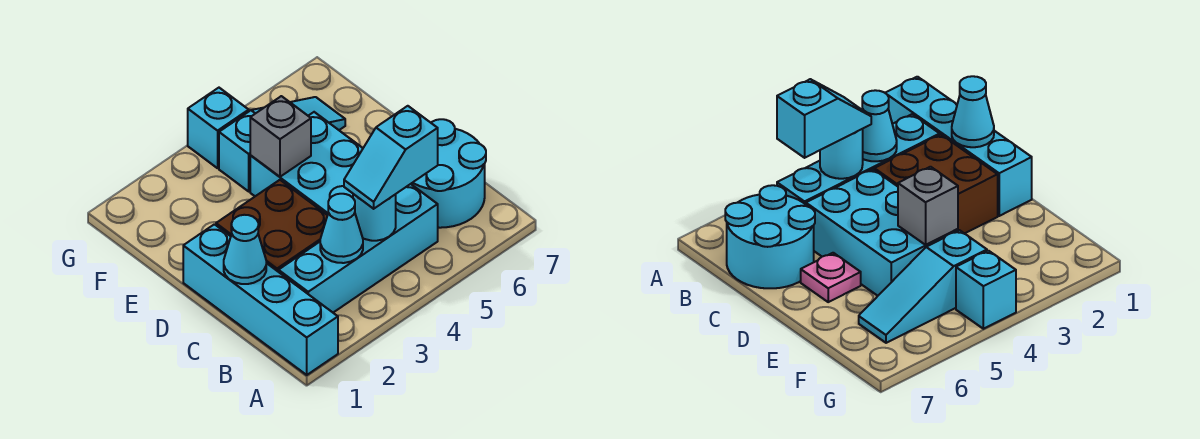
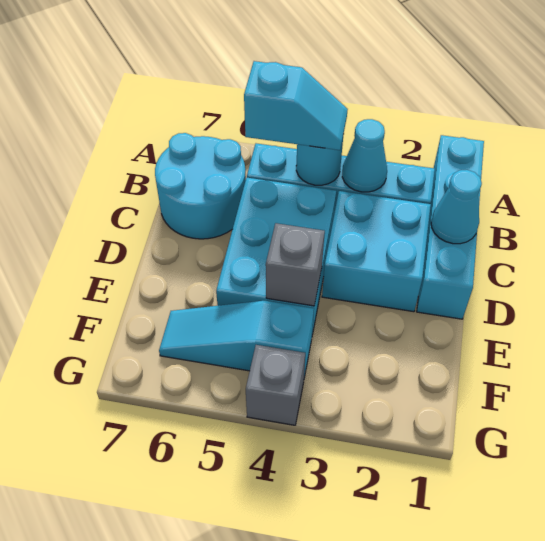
brown 2x2 brick [216,180,328,271] -> cyan 2x2 brick [322,191,431,312]
pink 1x1 plate [801,253,861,302] -> none
cyan 1x1 brick [188,88,249,168] -> grey 1x1 brick [246,345,305,425]

